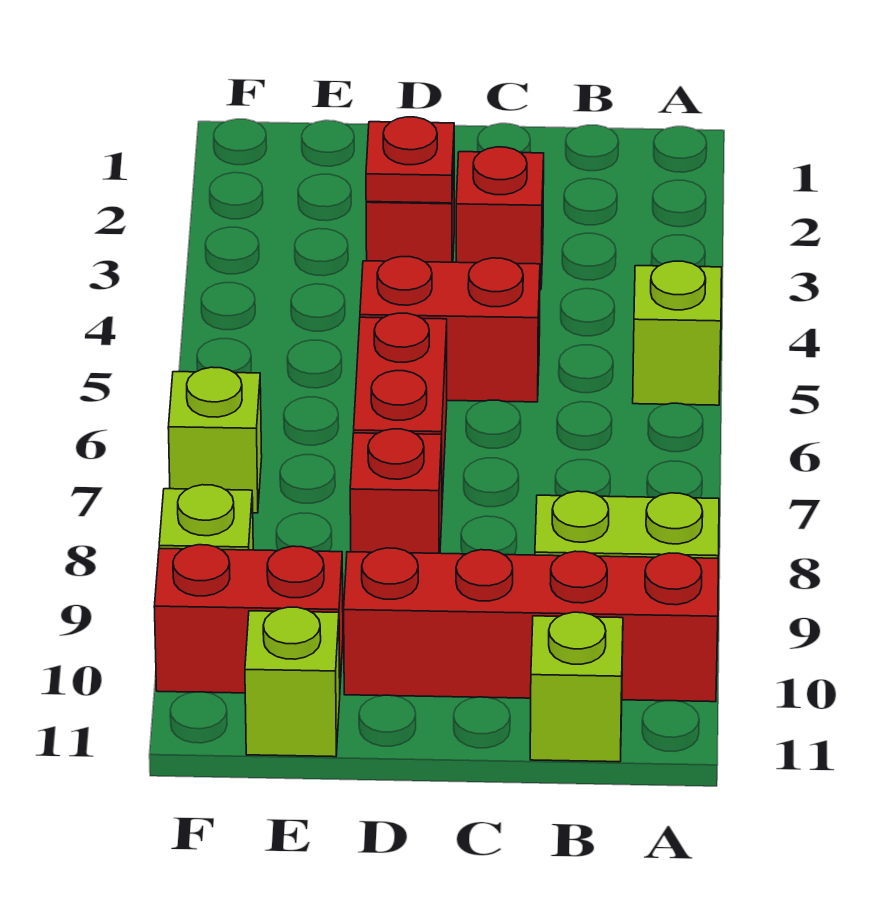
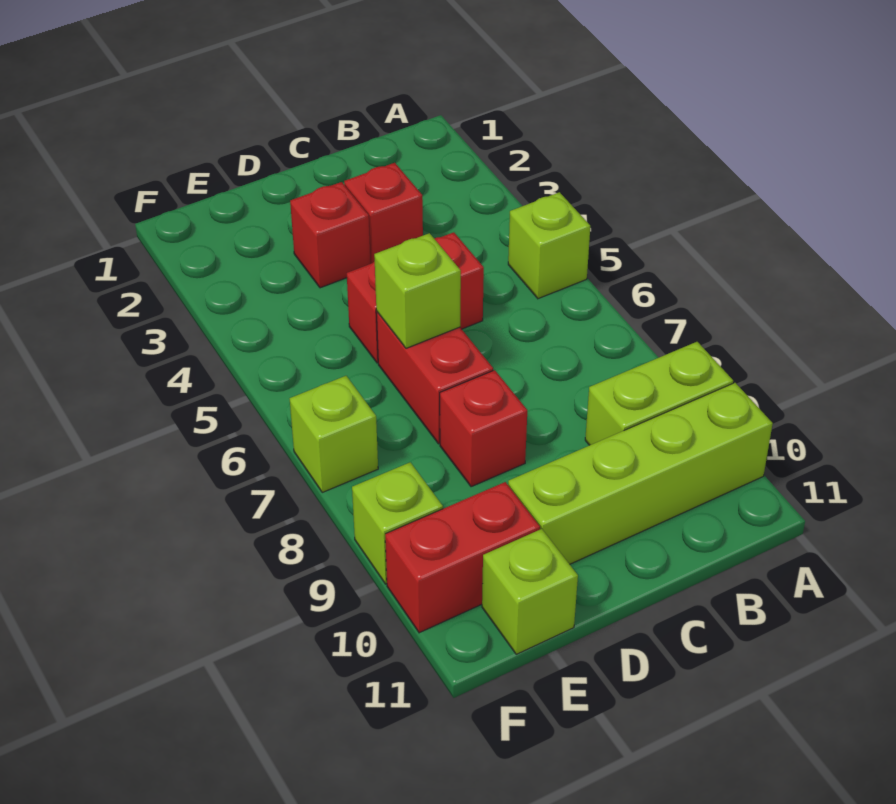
red 1x4 brick [344,548,718,702] -> lime 1x4 brick [508,383,773,564]
lime 1x1 brick [530,612,623,762] -> lime 1x1 brick moved to [374,233,461,348]
red 1x1 plate [366,117,454,203] -> none

